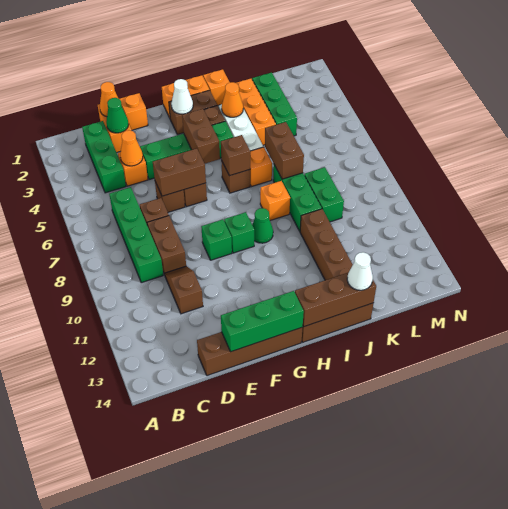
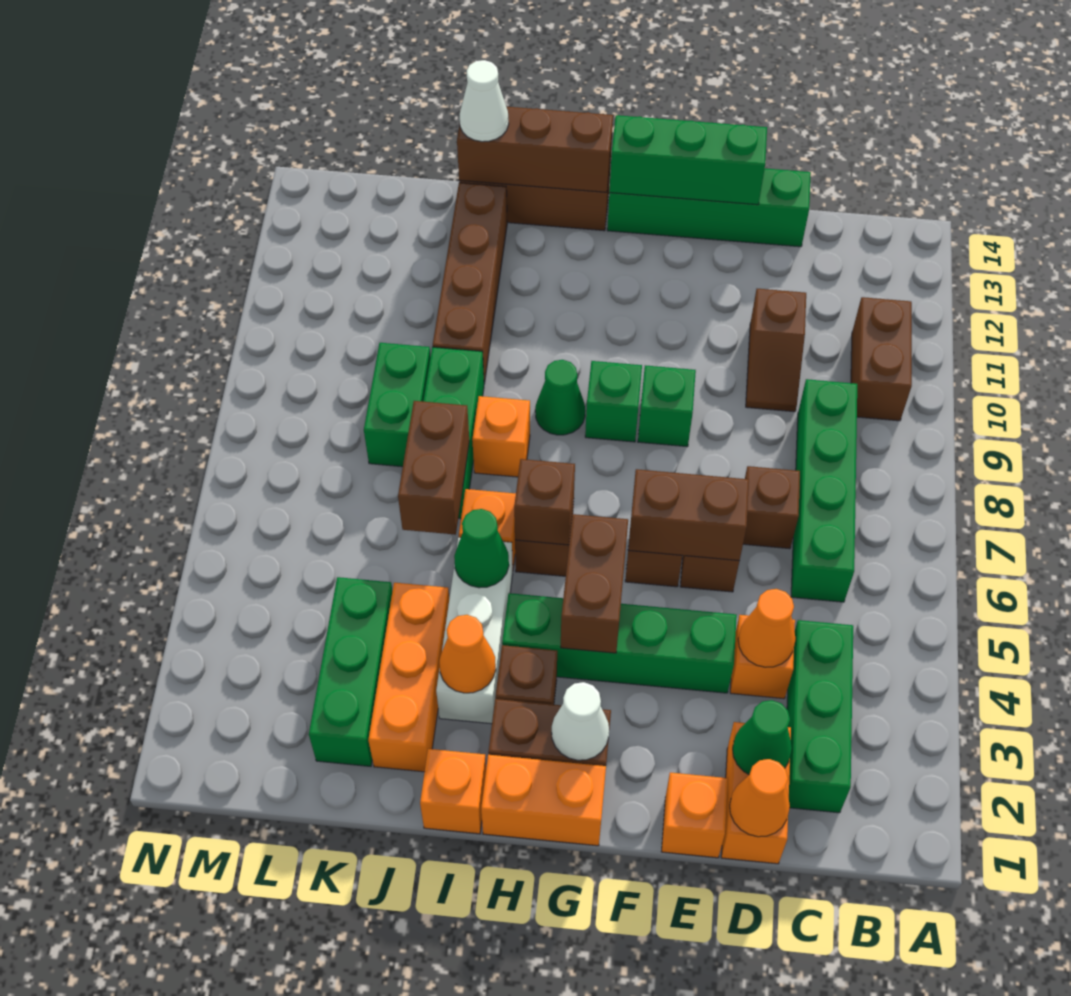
brown 1x2 brick [147,216,186,275] -> brown 1x2 brick moved to [851,297,912,421]
brown 1x4 brick [197,328,302,376] -> green 1x4 brick [607,168,811,247]
none -> green 1x1 cone [454,509,509,588]

